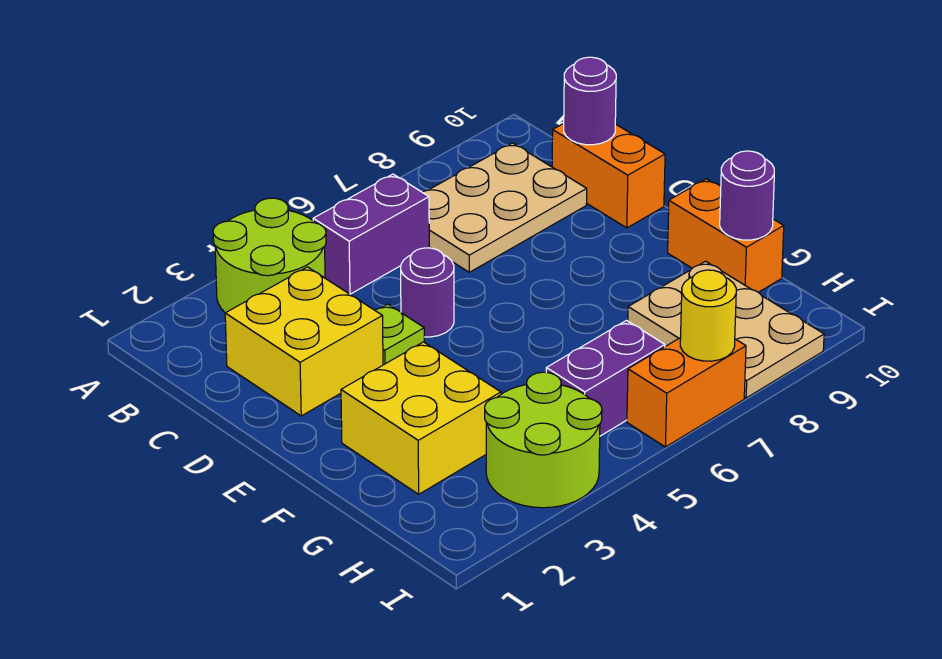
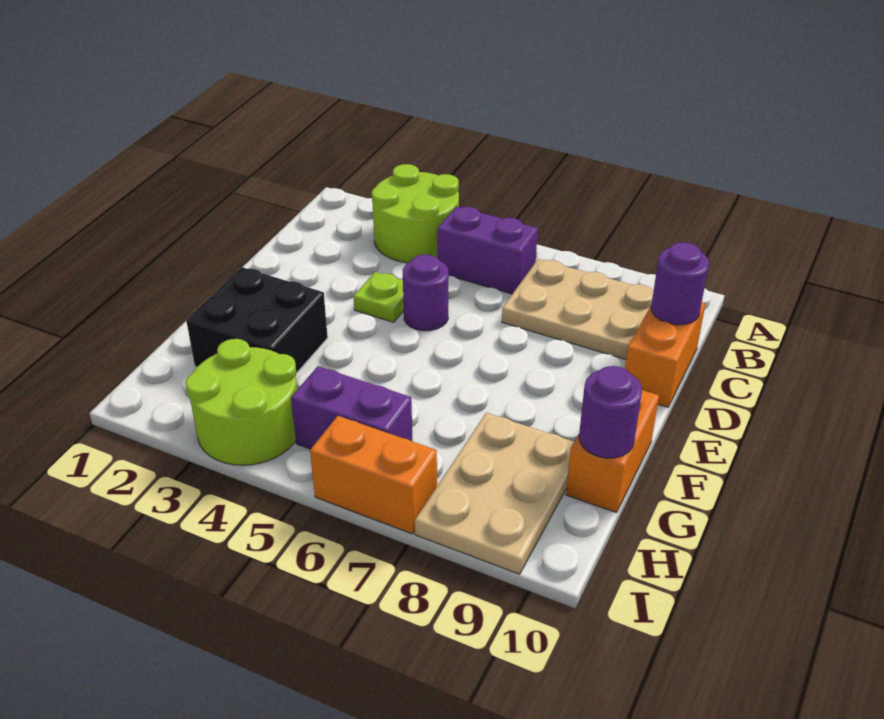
yellow 2x2 brick [225,267,383,416] -> none
yellow 2x2 brick [341,342,501,494] -> black 2x2 brick [186,267,328,373]
yellow 1x1 round brick [680,270,736,361] -> none

